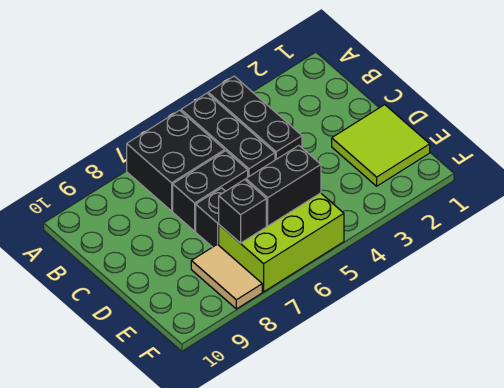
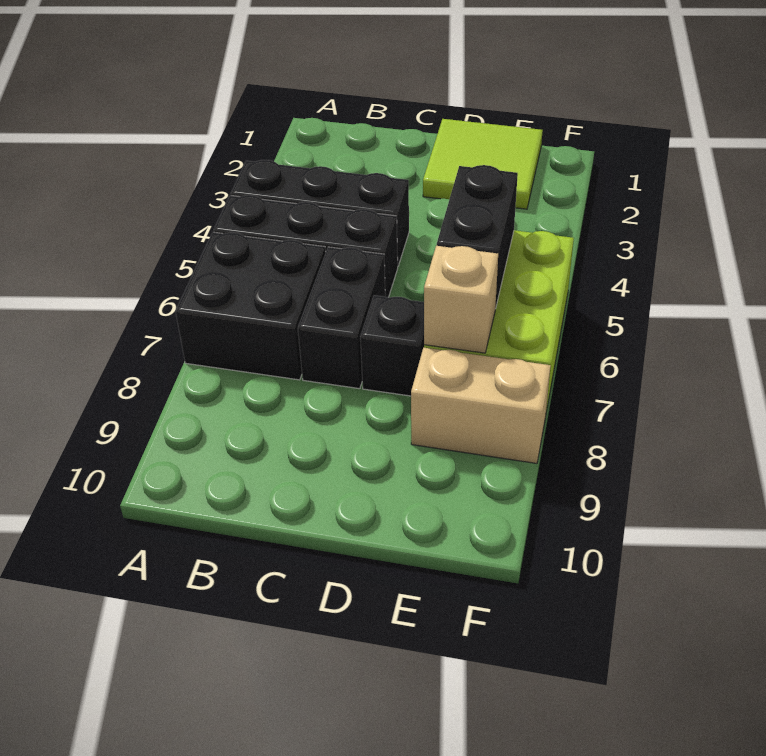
black 1x1 brick [219,180,266,243] -> tan 1x1 brick [424,246,498,353]
tan 1x2 tile [191,244,262,309] -> tan 1x2 brick [411,348,551,463]

